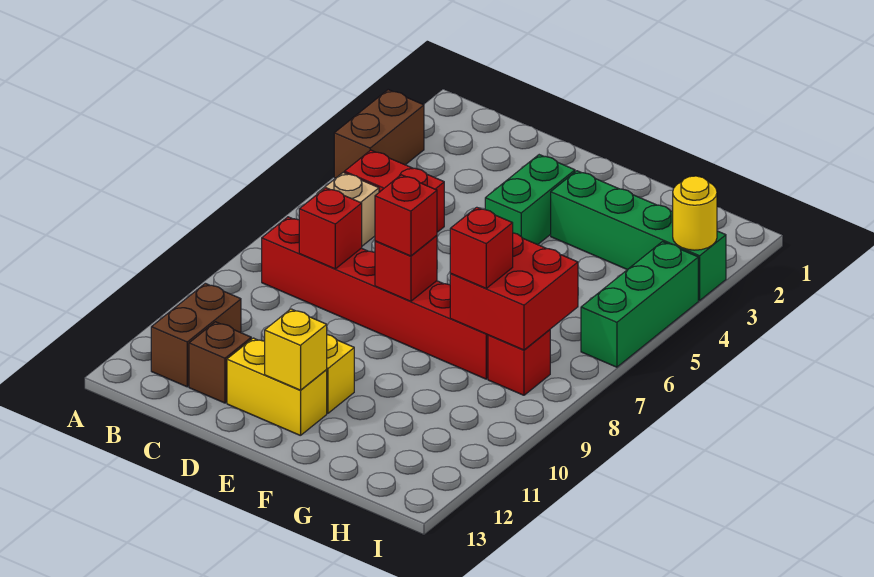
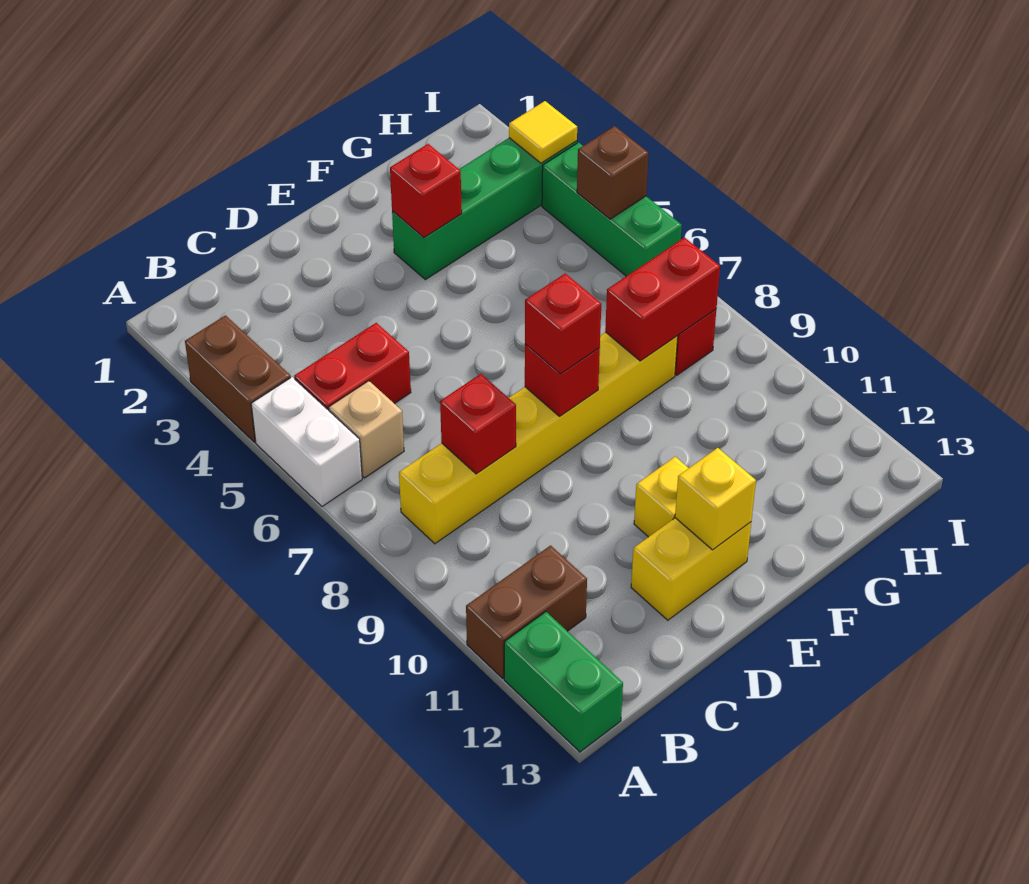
none -> white 1x2 brick [251,377,362,506]
red 1x6 brick [262,217,488,379] -> yellow 1x6 brick [399,332,678,544]
brown 1x2 brick [151,283,241,387] -> brown 1x2 brick turned to [466,546,587,678]
brown 1x1 brick [189,322,251,403] -> brown 1x1 brick moved to [577,126,648,219]
green 1x2 brick [485,155,575,245] -> green 1x2 brick moved to [504,612,623,752]
red 2x2 brick [450,233,578,350] -> red 1x2 brick [605,238,720,361]
red 1x1 brick [450,207,513,288] -> red 1x1 brick moved to [390,144,462,238]
yellow 1x1 round brick [673,176,717,250] -> yellow 1x1 tile [509,101,577,163]

